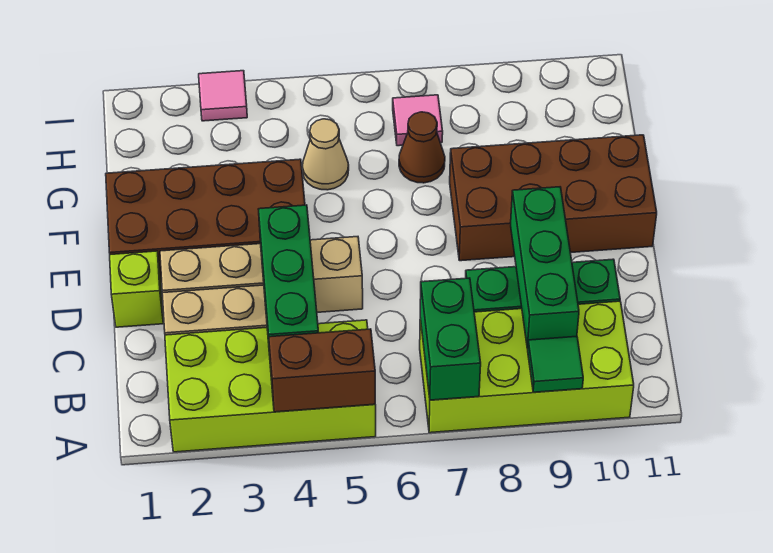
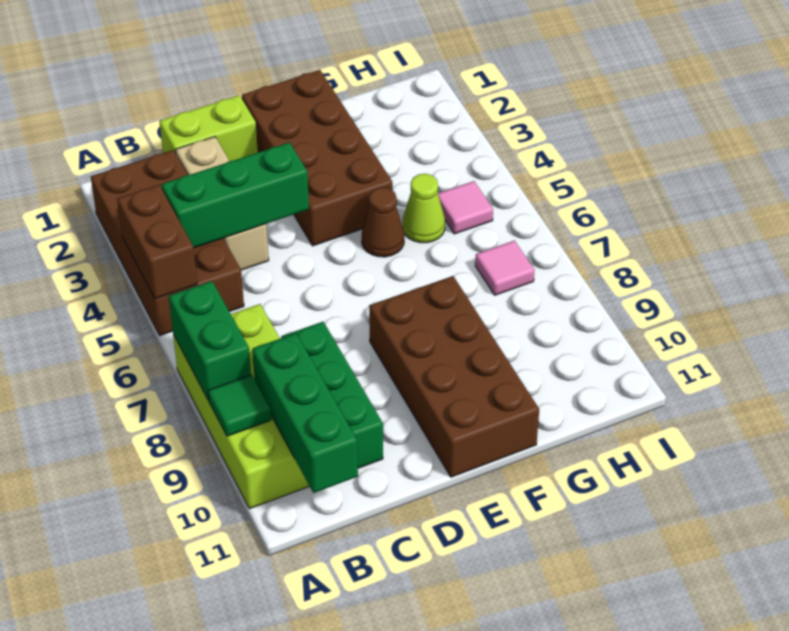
lime 2x4 brick [165,320,376,452] -> brown 2x4 brick [91,150,244,335]
green 1x2 brick [420,278,481,400] -> green 1x2 brick turned to [169,281,251,400]
green 1x3 brick [511,187,579,349] -> green 1x3 brick turned to [252,333,358,493]
lime 1x1 brick [110,251,163,327] -> lime 1x2 brick [159,95,258,161]
tan 1x4 brick [160,237,363,312] -> none
tan 1x1 cone [302,119,349,190] -> lime 1x1 cone [403,174,445,243]
brown 1x1 cone [399,112,445,183] -> brown 1x1 cone moved to [362,188,404,257]
pink 1x1 tile [199,71,247,121] -> pink 1x1 tile moved to [438,181,493,234]

